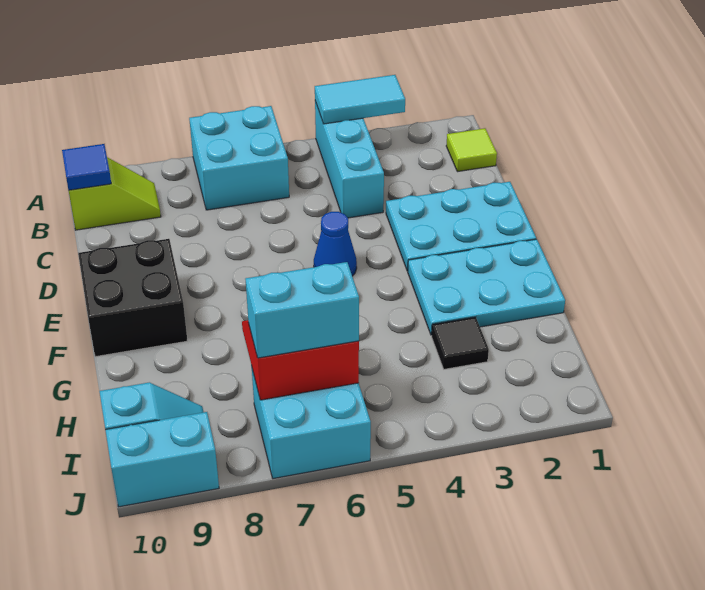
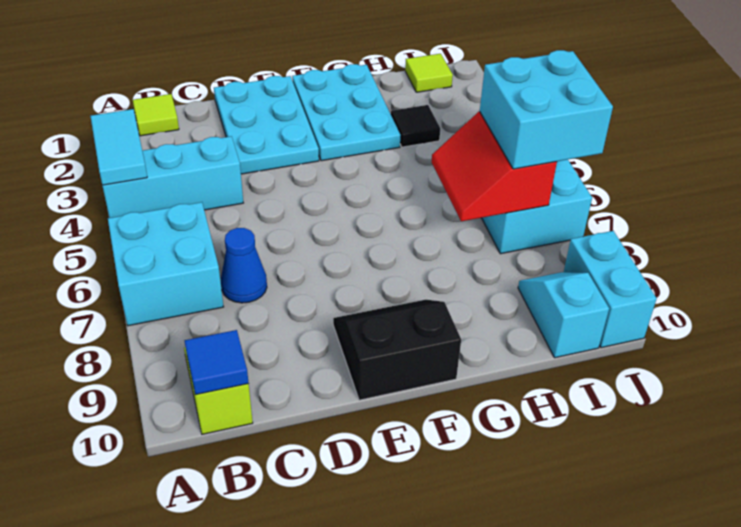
blue 1x1 cone [314,212,357,276] -> blue 1x1 cone moved to [221,228,267,303]
black 2x2 brick [78,239,187,357] -> black 2x2 slope [333,300,461,400]
none -> lime 1x1 tile [405,54,453,92]
cyan 1x2 brick [246,262,359,358] -> cyan 2x2 brick [480,50,613,169]

